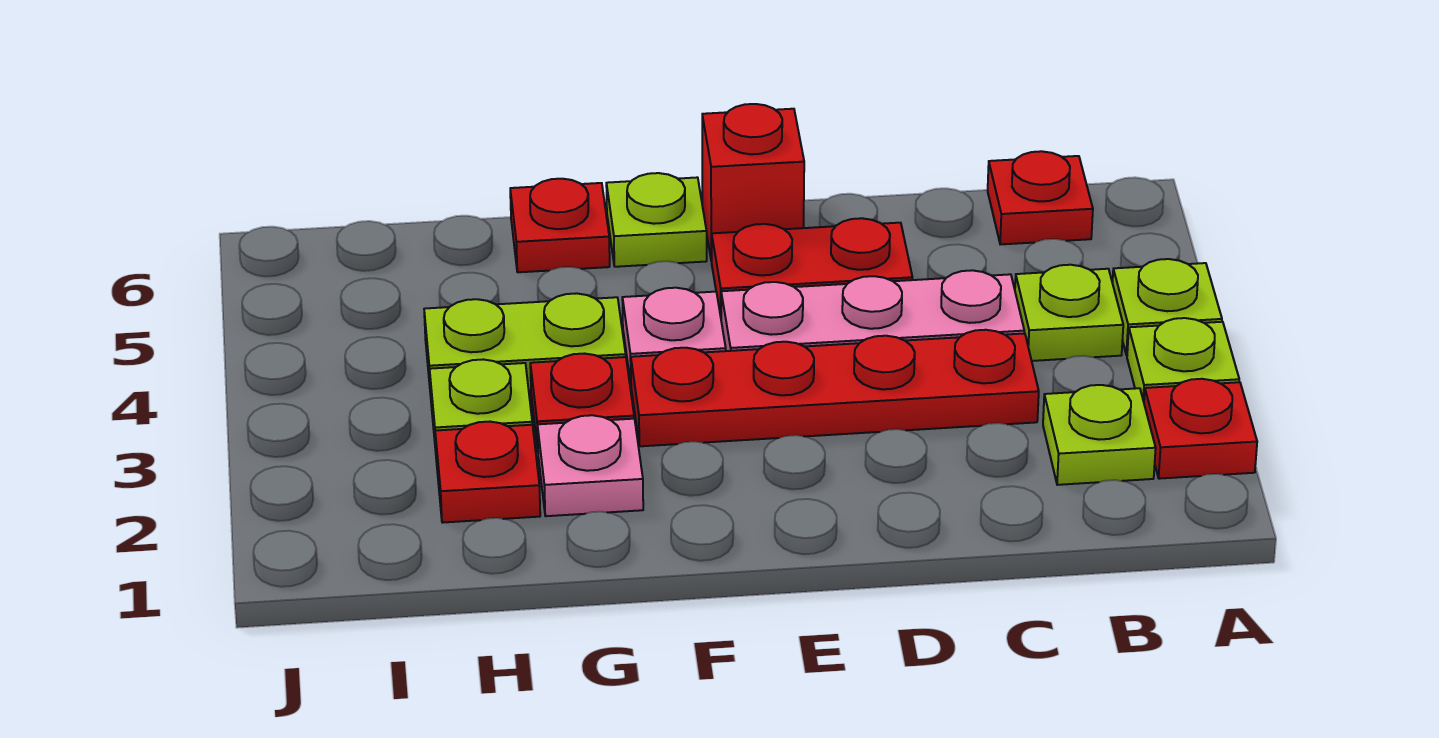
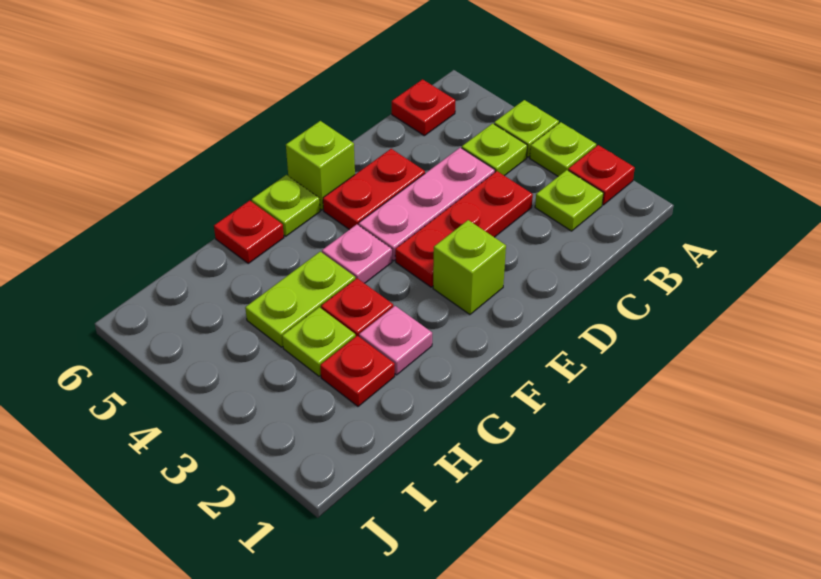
red 1x4 plate [631,330,1039,446] -> red 1x3 plate [395,171,533,287]
none -> lime 1x1 brick [433,220,506,315]
red 1x1 brick [702,104,804,261] -> lime 1x1 brick [286,121,355,210]

